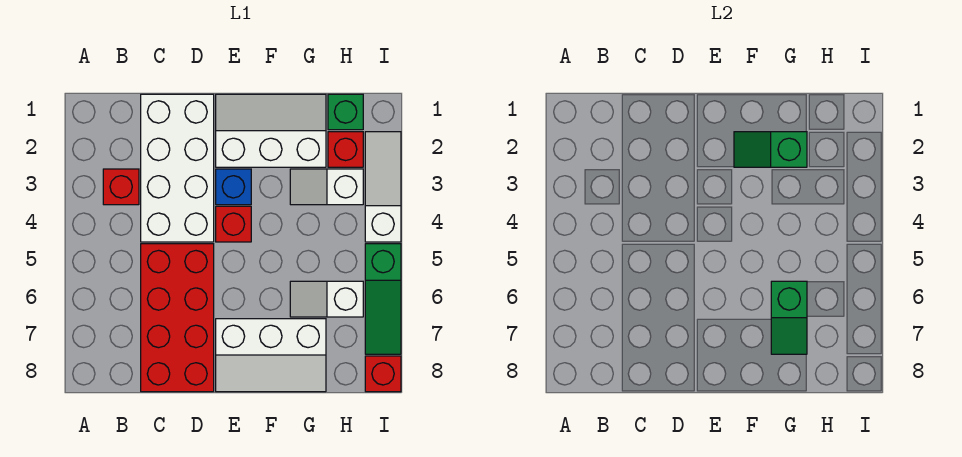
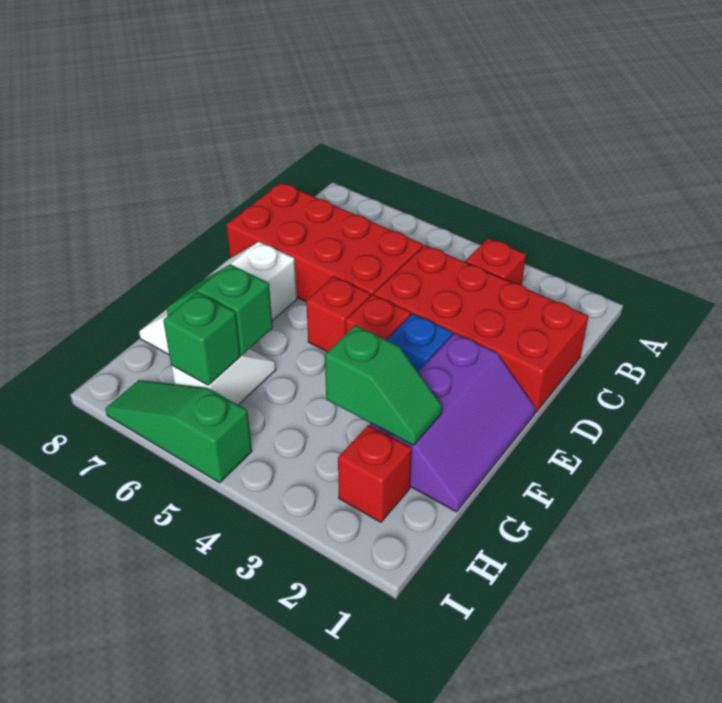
white 2x4 brick [141,94,214,242] -> red 2x4 brick [374,245,589,413]
white 2x3 slope [216,94,326,167] -> purple 2x3 slope [370,333,535,512]
green 1x2 slope [734,132,807,167] -> green 1x2 slope turned to [325,325,442,445]
white 1x2 slope [290,169,363,205] -> none
green 1x1 brick [328,94,363,130] -> green 1x1 brick moved to [163,292,240,385]
white 1x3 slope [365,132,401,242] -> none
red 1x1 brick [365,356,401,392] -> red 1x1 brick moved to [306,276,371,352]

